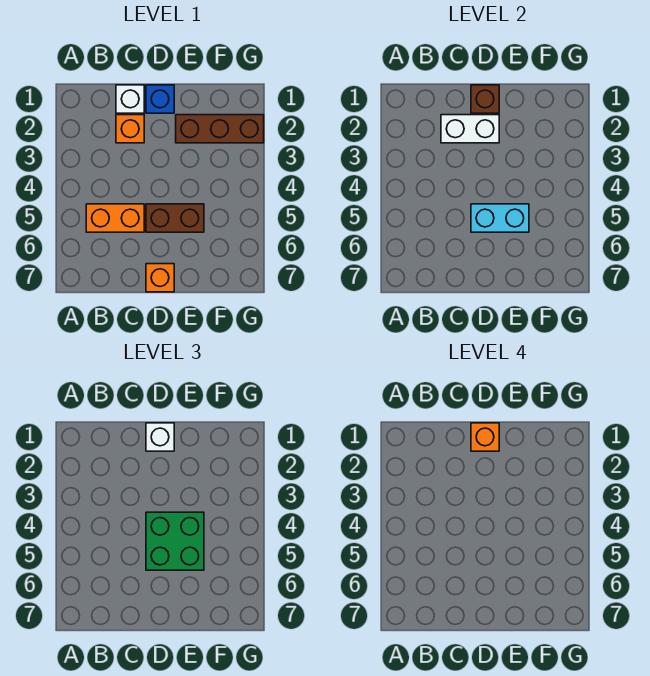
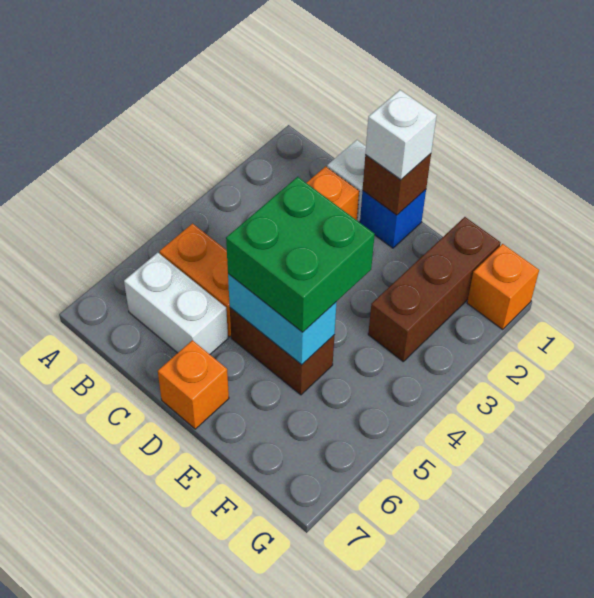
white 1x2 brick [441,115,499,143] -> white 1x2 brick moved to [124,253,228,354]
orange 1x1 brick [471,423,499,451] -> orange 1x1 brick moved to [467,244,539,329]
brown 1x3 brick [176,115,264,143] -> brown 1x3 brick turned to [368,217,501,361]

